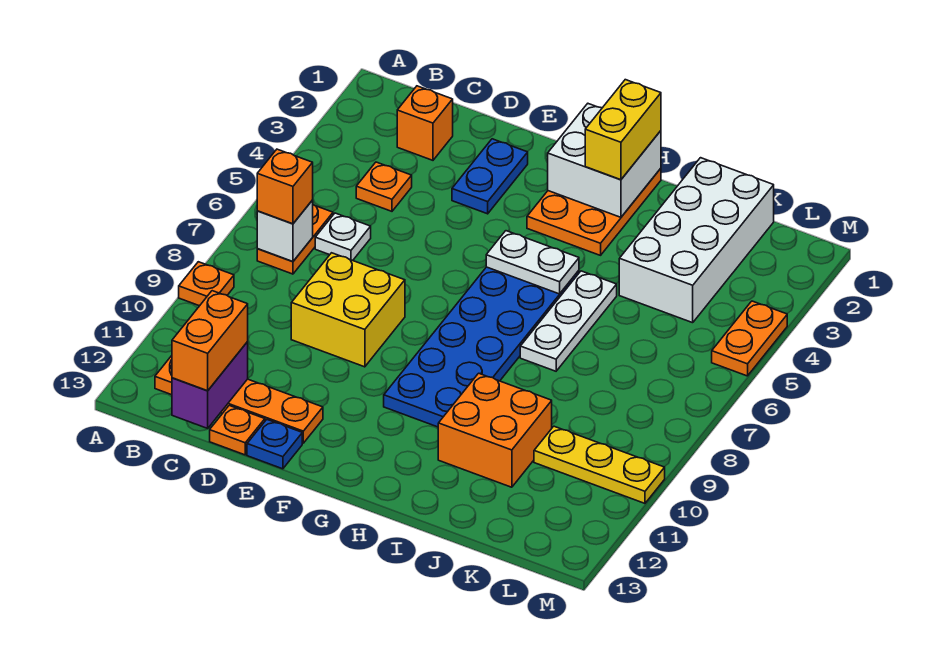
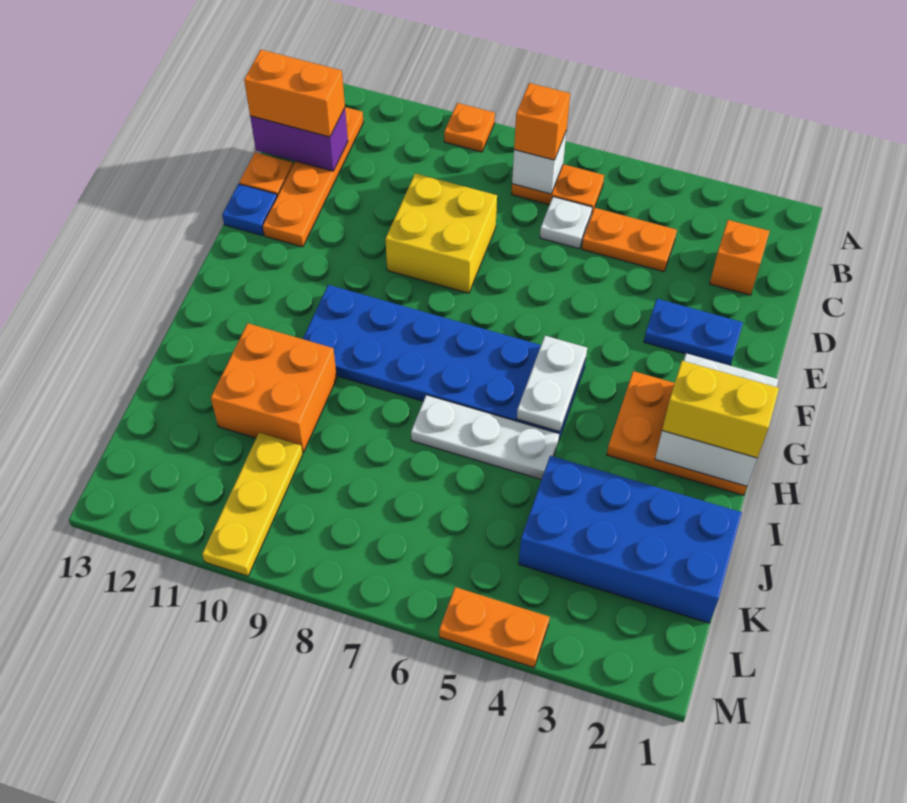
orange 1x1 plate [356,162,412,211] -> orange 1x2 plate [582,208,677,272]
white 2x4 brick [619,158,774,323] -> blue 2x4 brick [519,456,742,623]

